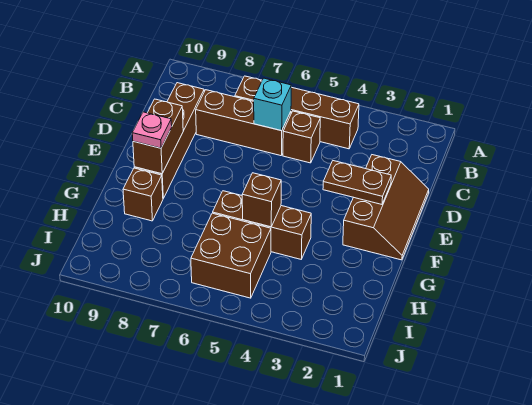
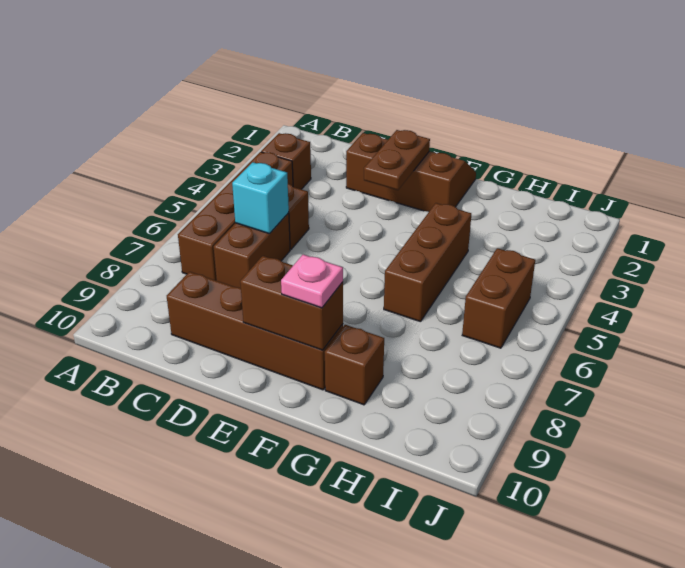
brown 1x3 brick [196,90,291,156] -> brown 1x2 brick [214,213,290,288]
brown 1x1 brick [242,173,281,227] -> brown 1x1 brick moved to [261,133,311,189]
brown 2x2 brick [191,213,271,298] -> brown 1x2 brick [462,248,535,348]

